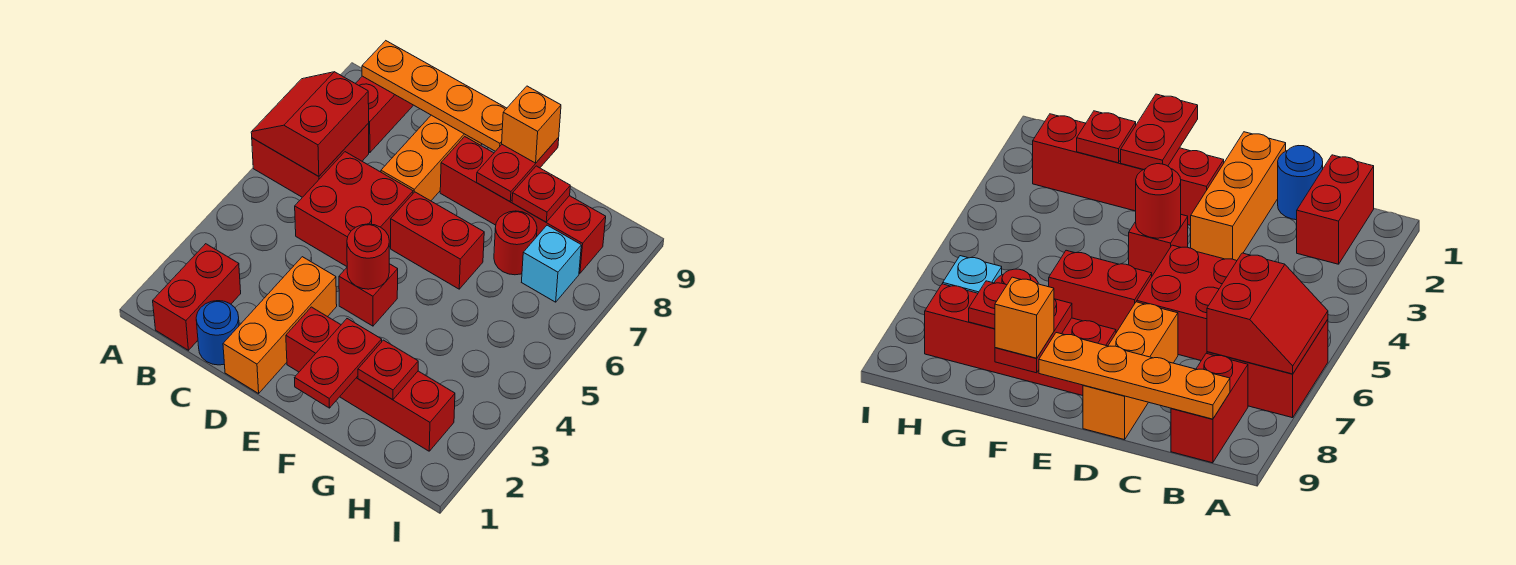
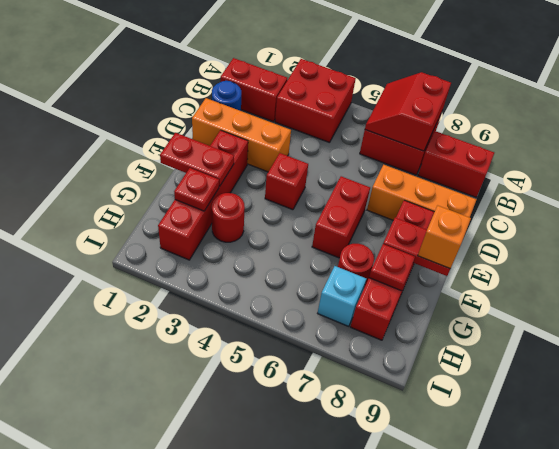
red 2x2 slope [251,72,369,176] -> red 2x2 slope turned to [365,72,451,151]
orange 1x4 plate [362,41,507,151] -> none
red 2x2 brick [295,152,413,266] -> red 2x2 brick moved to [275,59,356,143]
red 1x1 round brick [347,224,389,289] -> red 1x1 round brick moved to [212,193,245,242]

